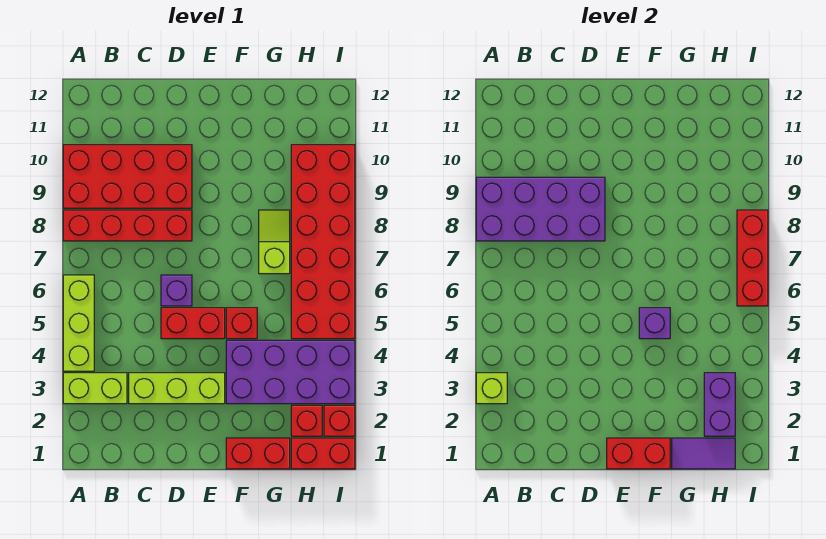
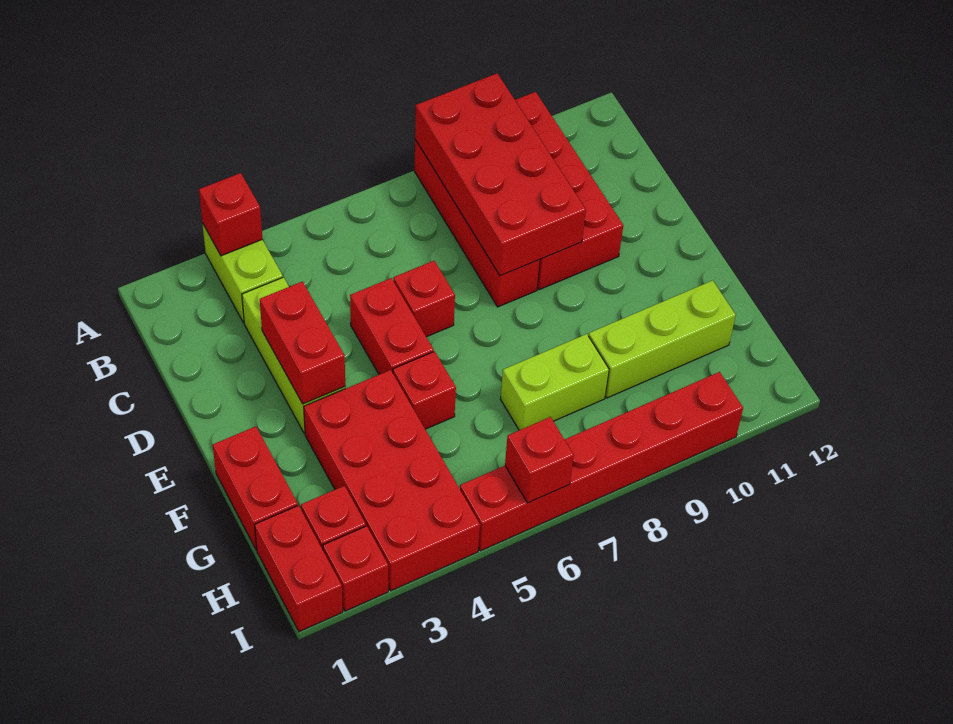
lime 1x1 brick [476,373,507,404] -> red 1x1 brick [199,173,262,256]
lime 1x3 brick [63,275,94,371] -> lime 1x3 brick moved to [589,280,736,398]
purple 2x4 brick [476,177,605,241] -> red 2x4 brick [415,73,586,276]
purple 1x1 brick [161,275,192,306] -> red 1x1 brick [393,261,455,337]
red 1x2 brick [607,438,670,469] -> red 1x2 brick moved to [260,282,345,404]
purple 2x4 brick [226,340,355,404] -> red 2x4 brick [304,370,480,591]
purple 1x1 brick [639,308,670,339] -> none
purple 1x2 tile [672,438,735,469] -> none
lime 1x2 slope [259,210,290,274] -> lime 1x2 brick [501,334,609,430]
purple 1x2 brick [704,373,735,436] -> none
red 2x6 brick [291,145,355,339] -> red 1x6 brick [460,372,743,551]
red 1x3 brick [737,210,768,306] -> red 1x1 brick [505,417,574,503]

